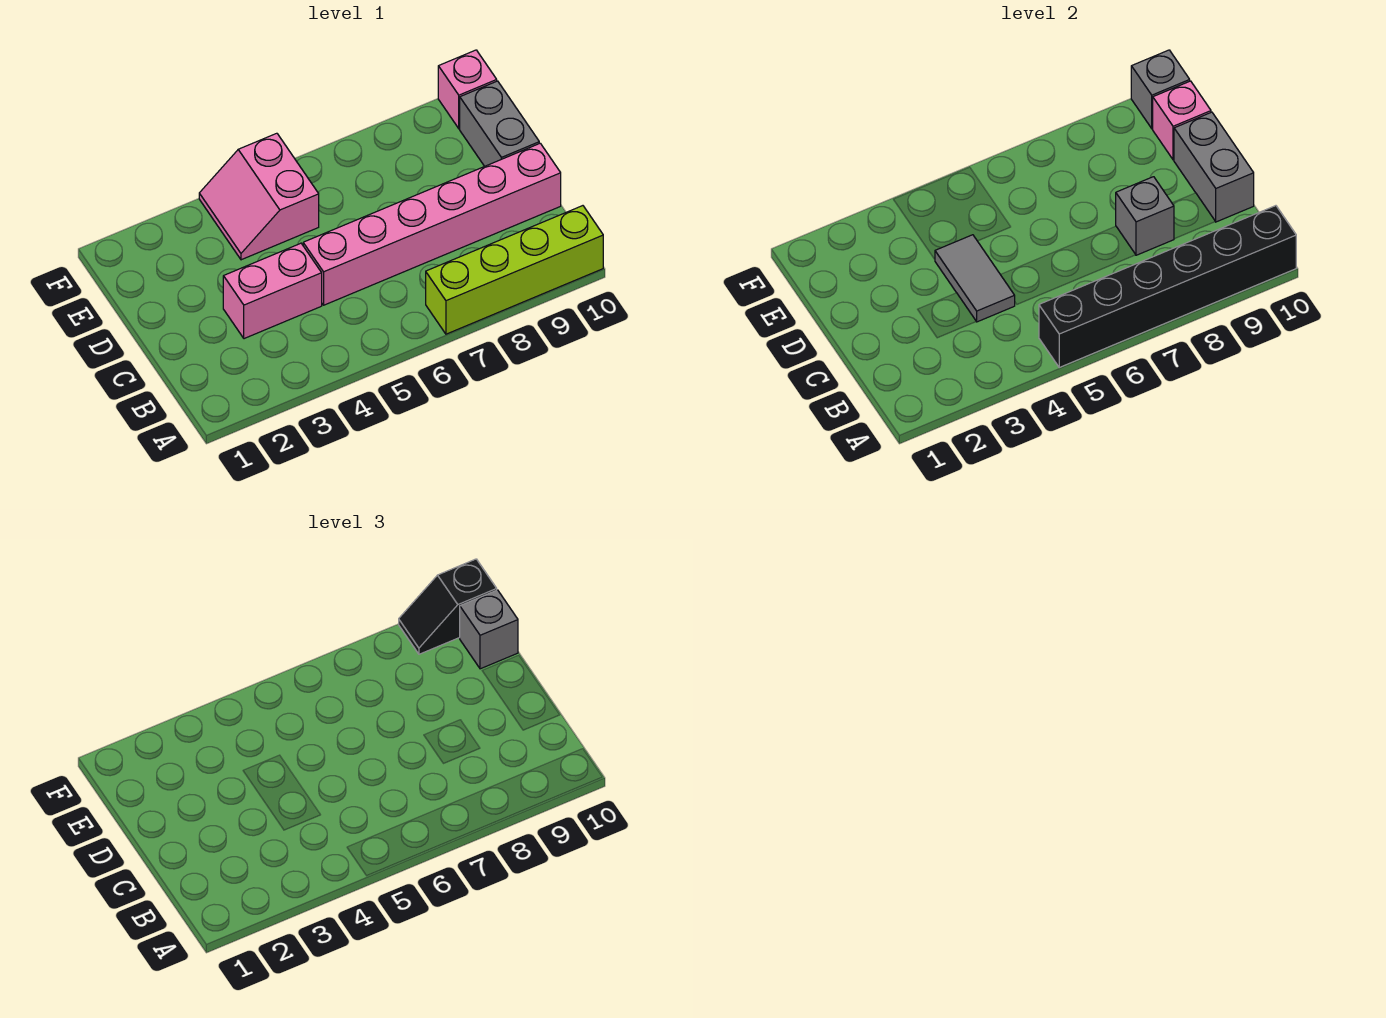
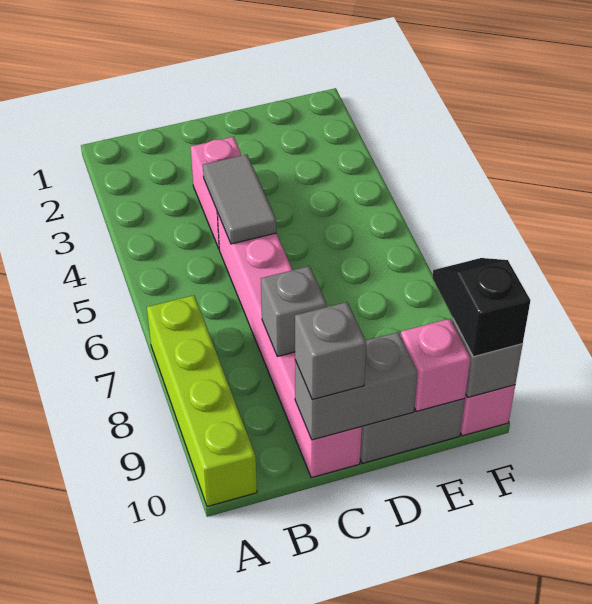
black 1x6 brick [1039,206,1296,367] -> none
grey 1x2 tile [935,235,1015,322] -> grey 1x2 tile turned to [203,154,277,244]
pink 2x2 slope [199,133,319,260] -> none
grey 1x1 brick [460,590,518,669] -> grey 1x1 brick moved to [295,302,366,400]

